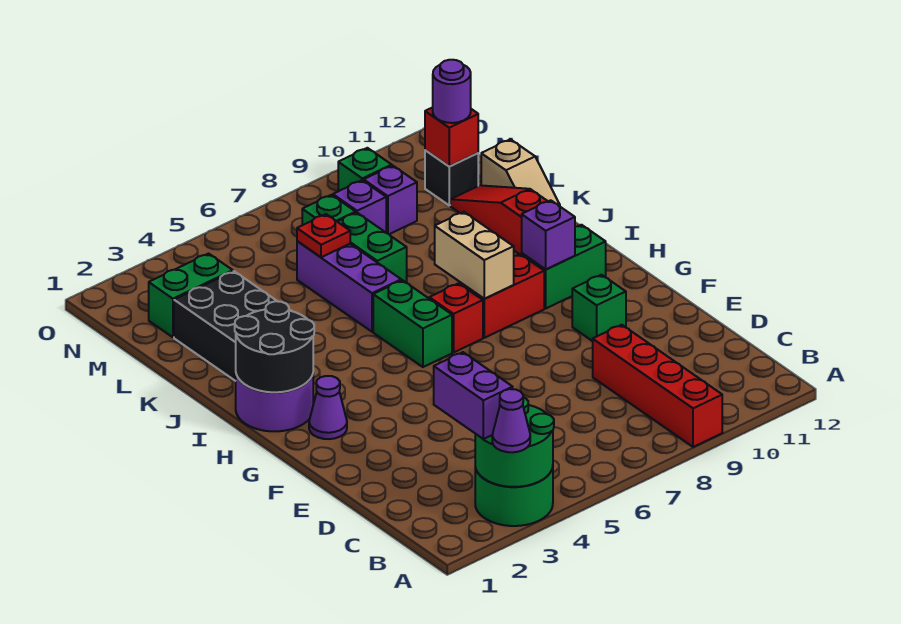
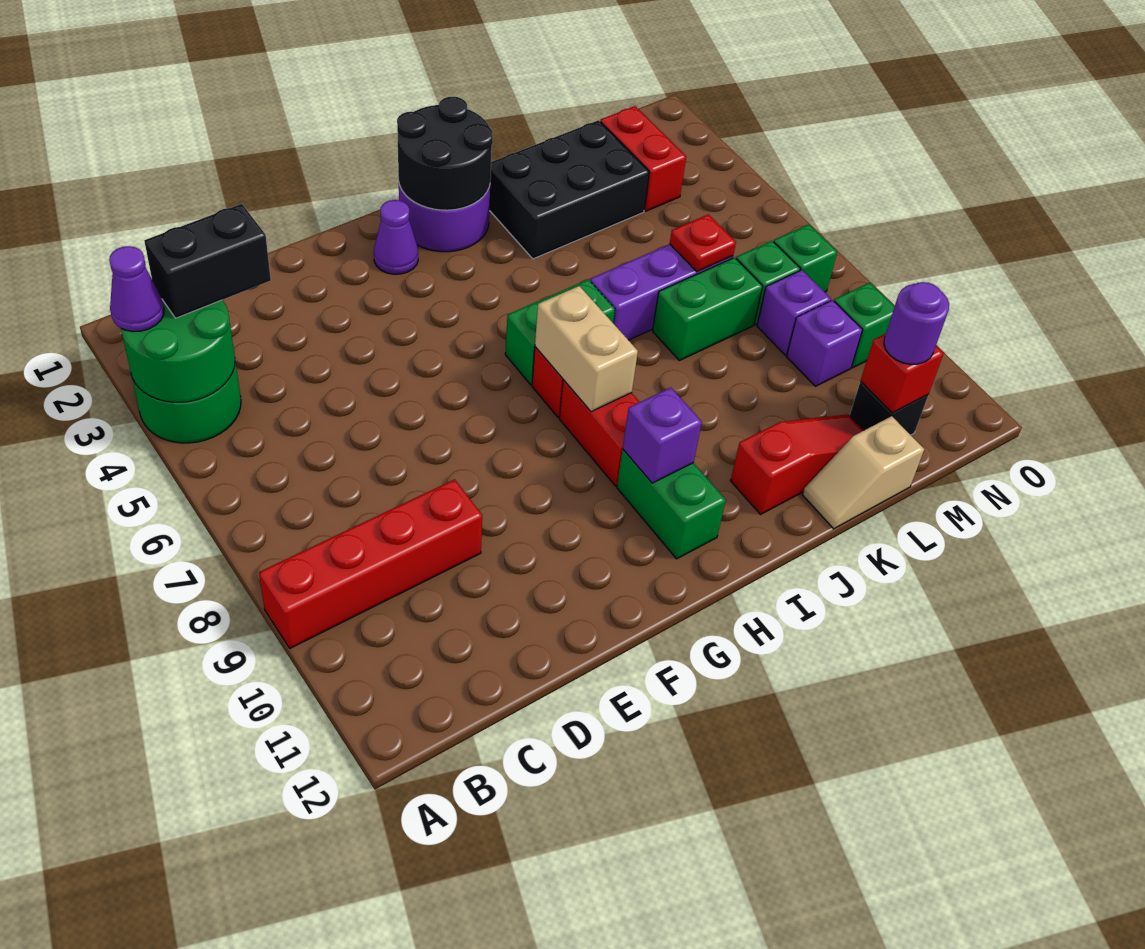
purple 1x2 brick [434,352,513,439] -> black 1x2 brick [144,204,271,318]
green 1x1 brick [572,275,626,341] -> green 1x1 brick moved to [774,224,837,292]
tan 1x2 brick [435,212,514,299] -> tan 1x2 brick turned to [535,286,638,412]
green 1x2 brick [149,254,233,337] -> red 1x2 brick [600,106,686,211]

